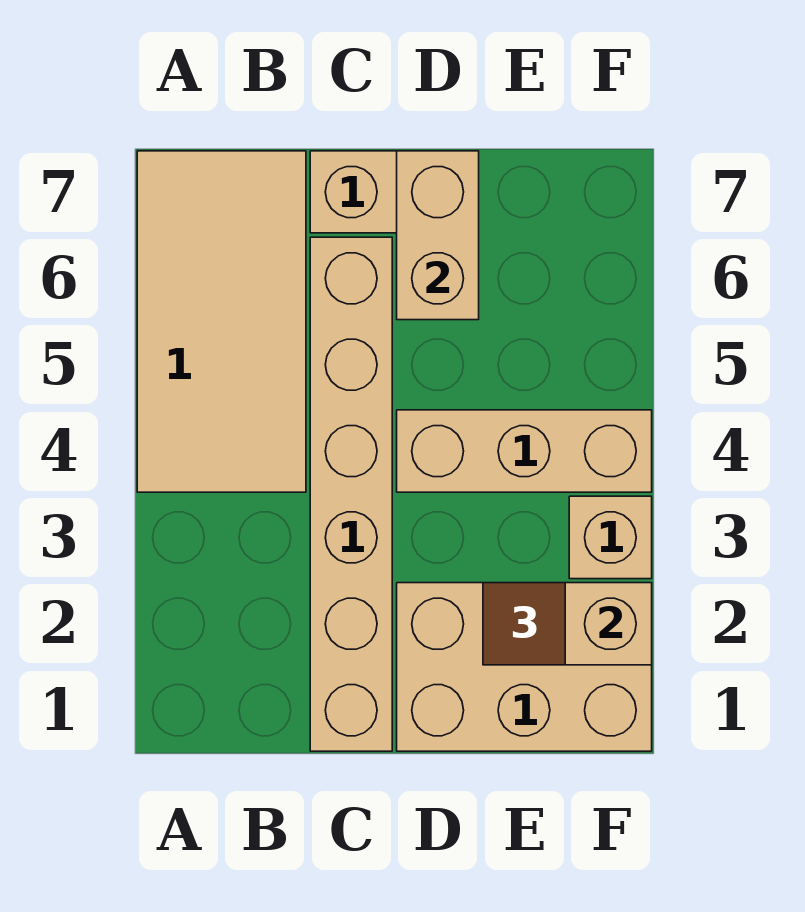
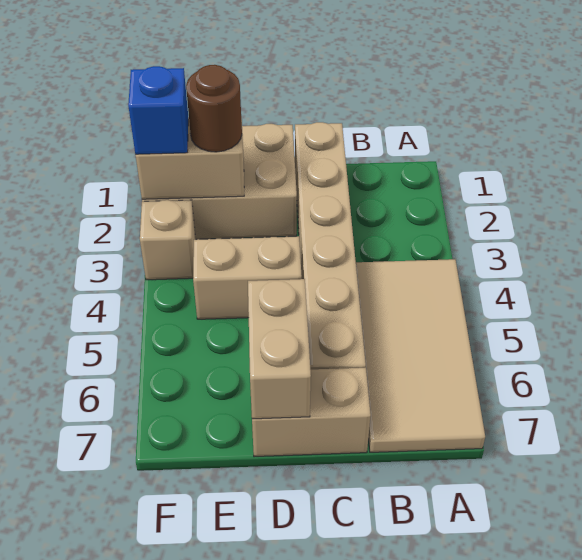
tan 1x3 brick [397,410,652,492] -> tan 1x2 brick [193,236,302,319]
brown 1x1 tile [483,583,565,665] -> brown 1x1 round brick [186,65,242,152]
none -> blue 1x1 brick [128,66,188,154]

